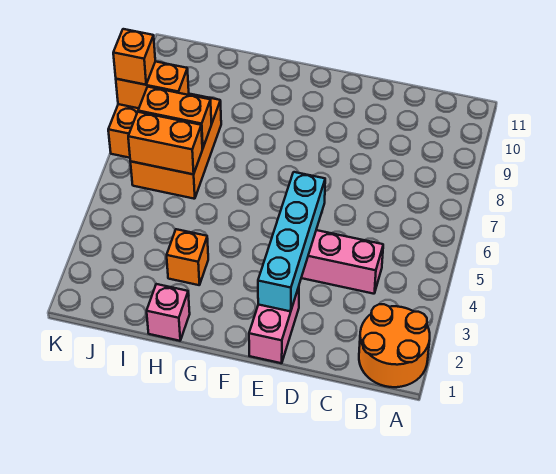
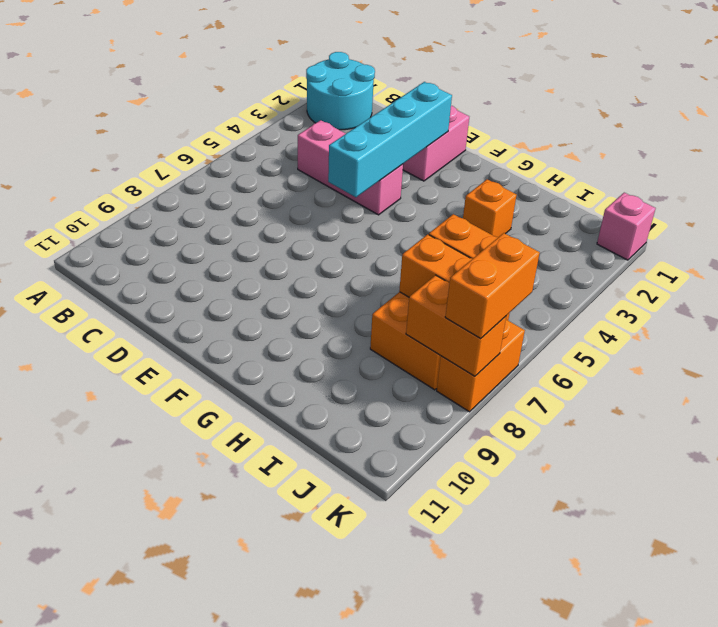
orange 2x2 round brick [359,304,430,387] -> cyan 2x2 round brick [306,52,375,130]
pink 1x1 brick [147,284,190,341] -> pink 1x1 brick moved to [597,193,656,260]
orange 1x1 brick [113,29,155,85] -> orange 1x2 brick [445,233,540,339]

